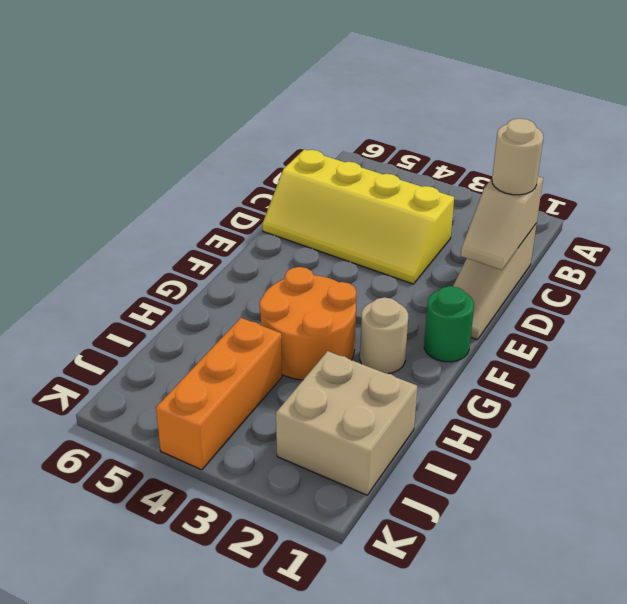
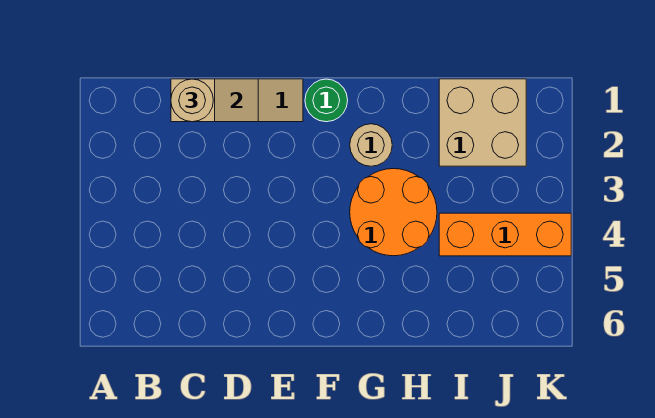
yellow 2x4 slope [262,149,454,284] -> none

